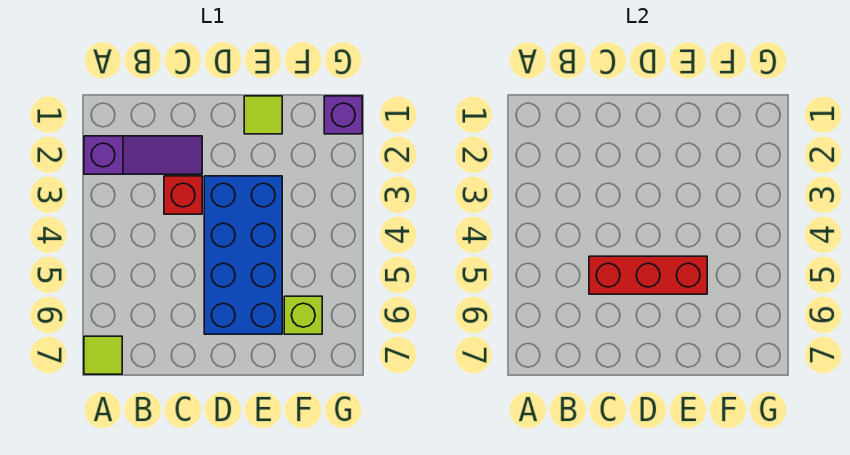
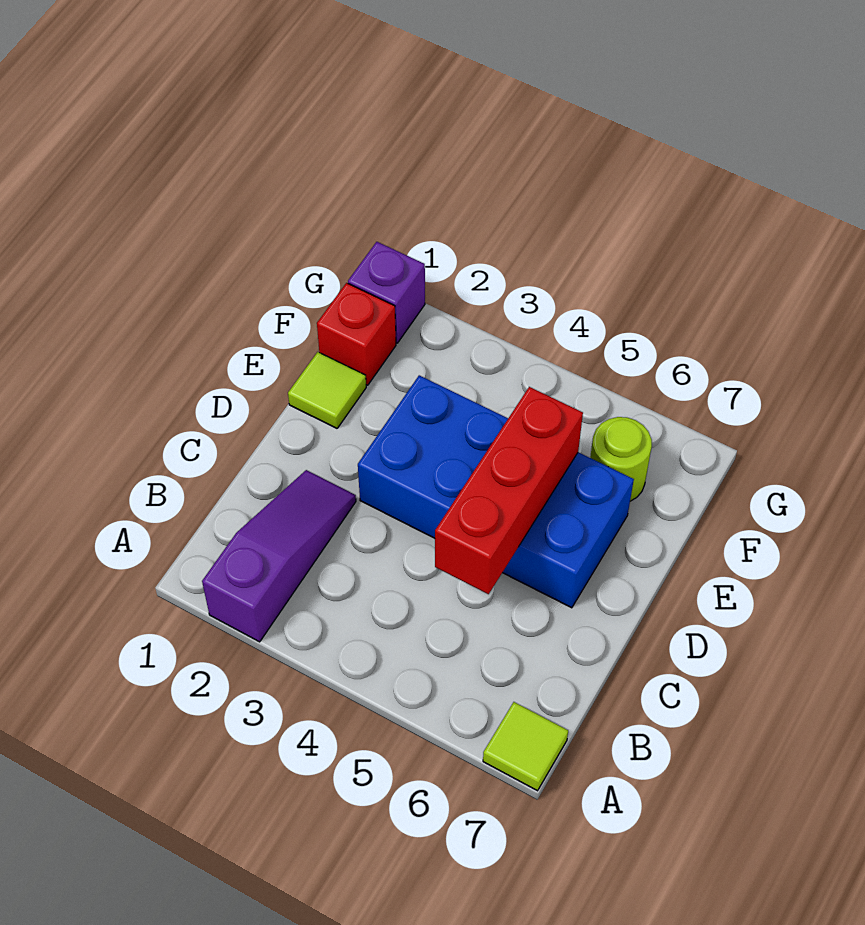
red 1x1 brick [164,176,202,214] -> red 1x1 brick moved to [317,283,396,385]
lime 1x1 brick [284,296,322,334] -> lime 1x1 round brick [590,417,652,501]

